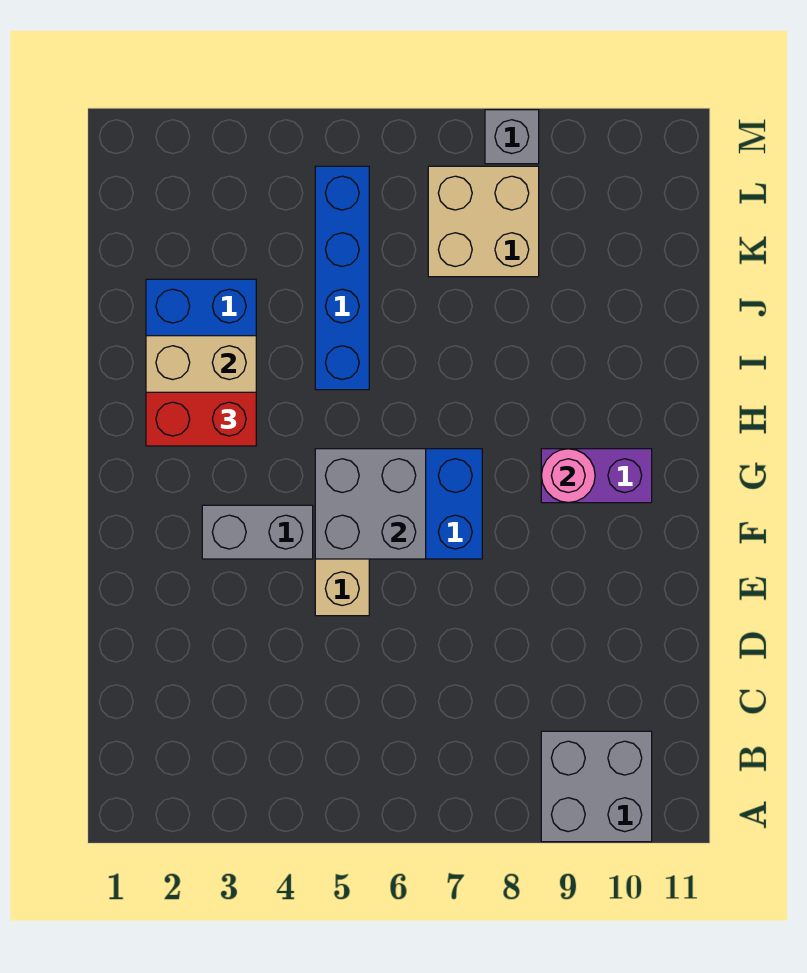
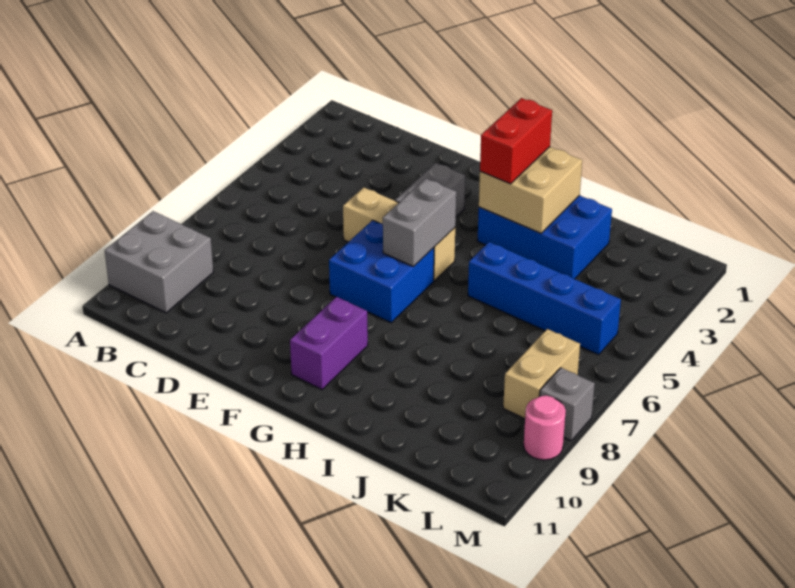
grey 2x2 brick [315,449,426,559] -> grey 1x2 brick [383,179,456,267]
pink 1x1 round brick [541,449,595,503] -> pink 1x1 round brick moved to [524,395,566,460]
tan 2x2 brick [428,166,539,277] -> tan 1x2 brick [503,329,580,419]

